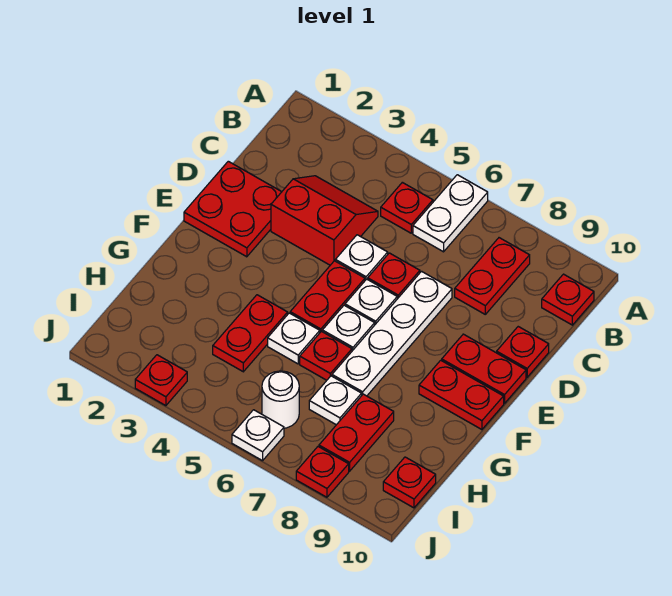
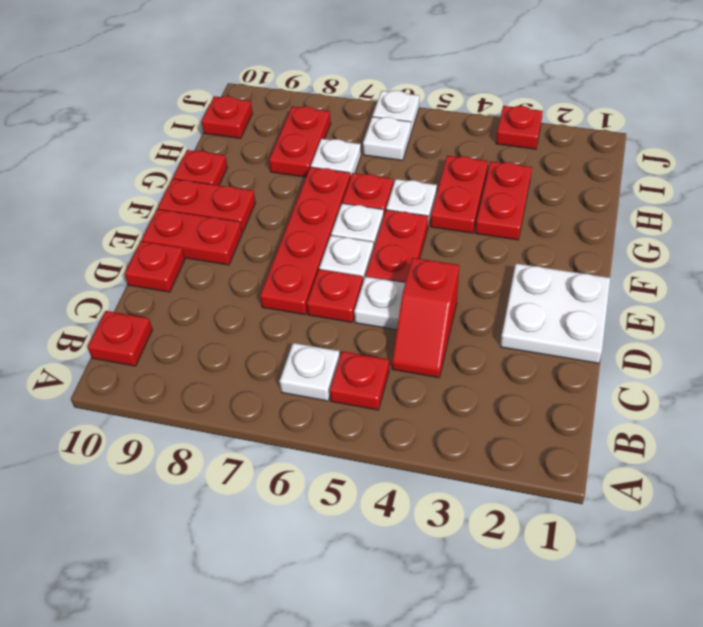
white 1x2 plate [413,175,488,252] -> white 1x1 plate [280,343,340,401]
red 1x2 plate [455,238,530,314] -> red 1x2 plate moved to [475,161,532,240]
red 2x2 slope [271,176,378,265] -> red 1x2 slope [392,258,459,378]
red 2x2 plate [184,161,281,257] -> white 2x2 plate [500,263,610,363]
white 1x4 plate [332,271,452,396] -> red 1x4 plate [260,167,351,315]
white 1x1 round brick [262,371,299,428] -> white 1x1 plate [363,117,411,161]
red 1x1 plate [296,447,349,497] -> red 1x1 plate moved to [173,150,227,185]

